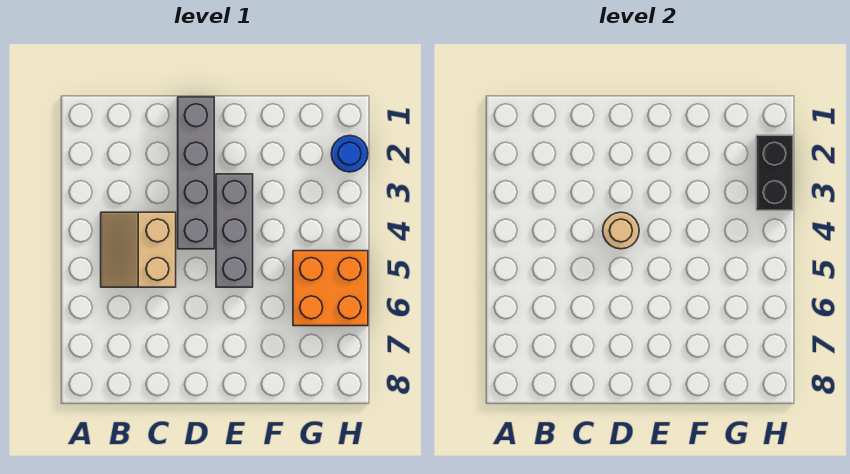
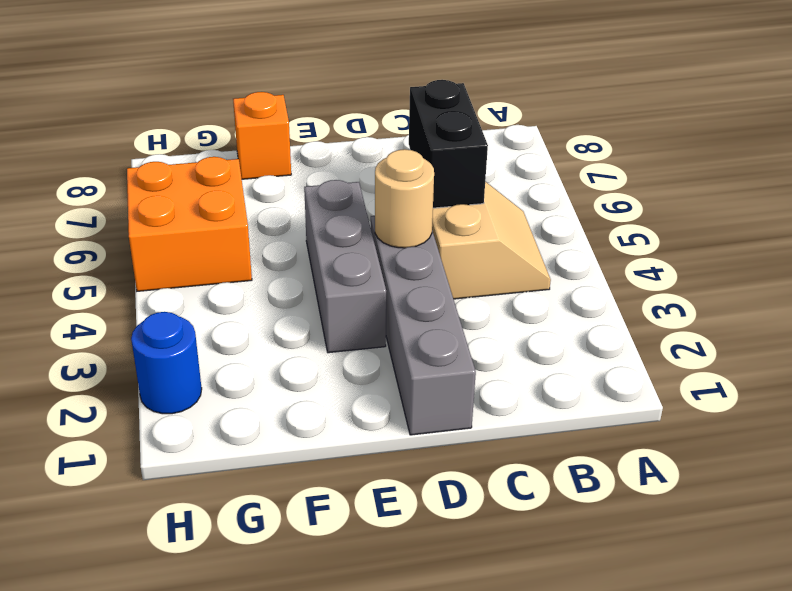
none -> orange 1x1 brick [233,92,291,179]
black 1x2 brick [756,135,793,210] -> black 1x2 brick moved to [409,80,488,208]

